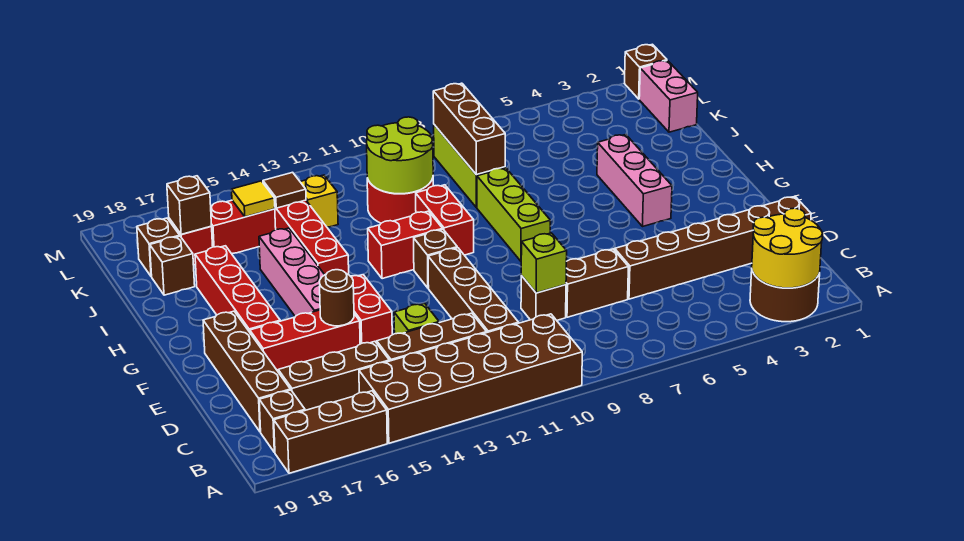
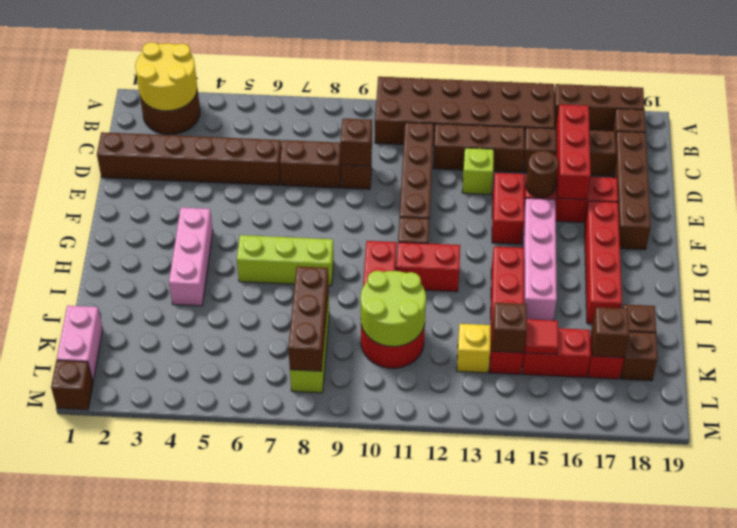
none -> red 1x3 brick [556,105,591,199]
lime 1x1 brick [521,233,567,293] -> brown 1x1 brick [341,119,372,166]
lime 1x3 brick [477,168,550,261] -> lime 1x3 brick turned to [237,235,334,286]
brown 1x1 tile [263,172,306,208] -> brown 1x1 brick [492,302,527,353]
yellow 1x1 tile [232,181,275,217] -> red 1x1 tile [525,319,558,354]

